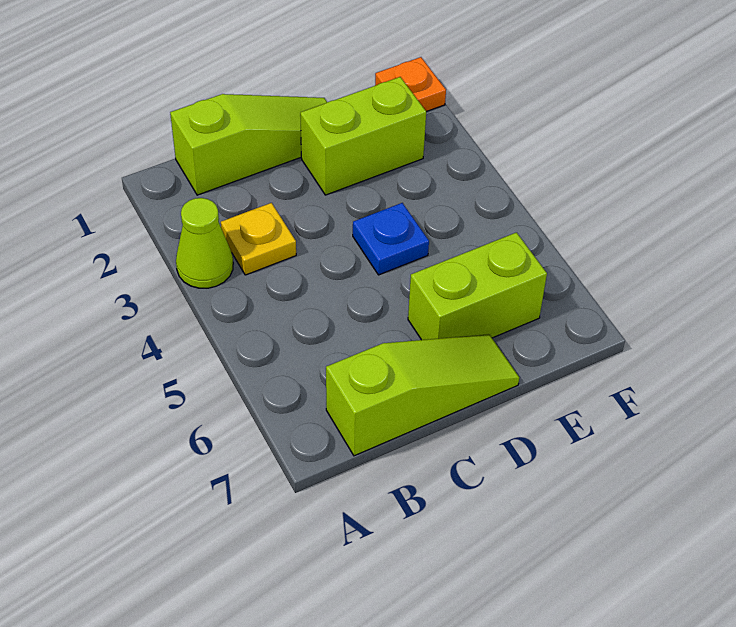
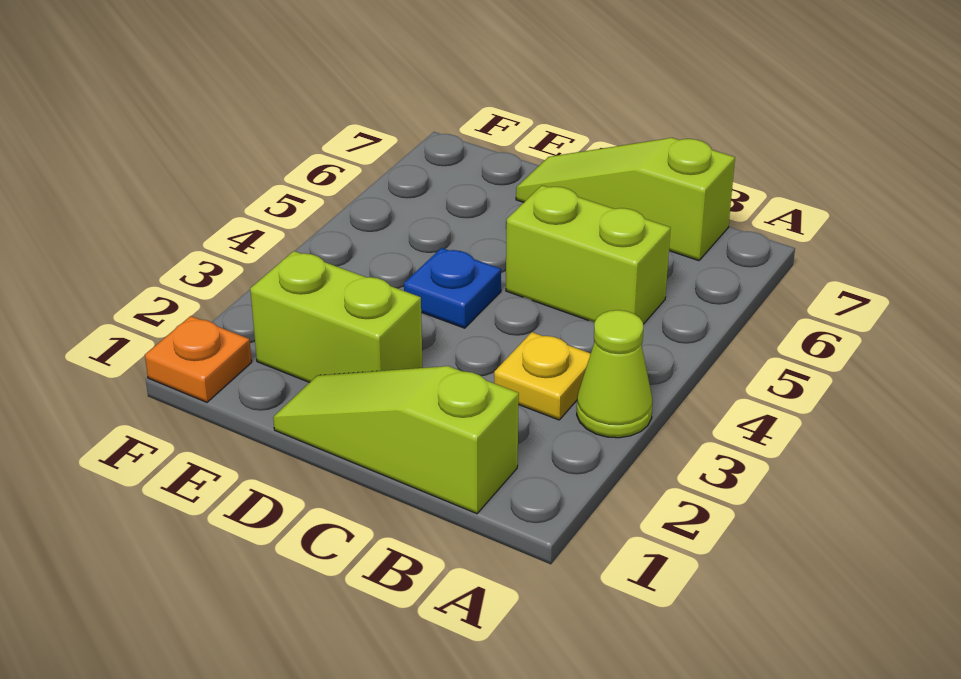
lime 1x2 brick [408,232,547,340] -> lime 1x2 brick moved to [506,185,671,324]

